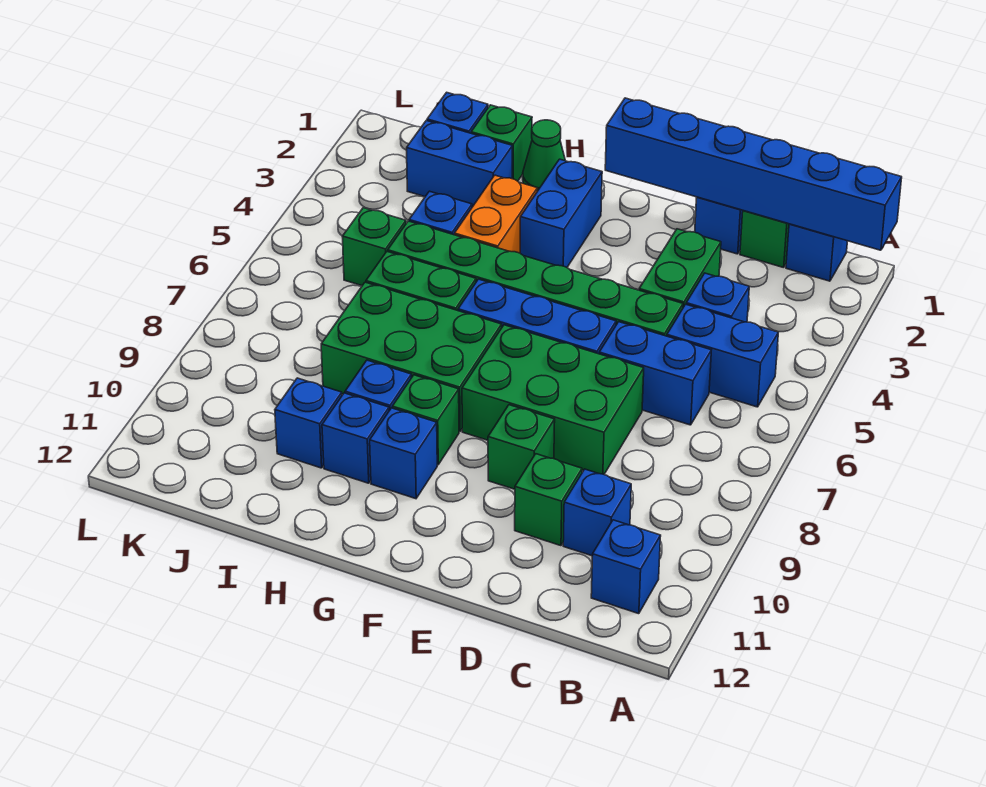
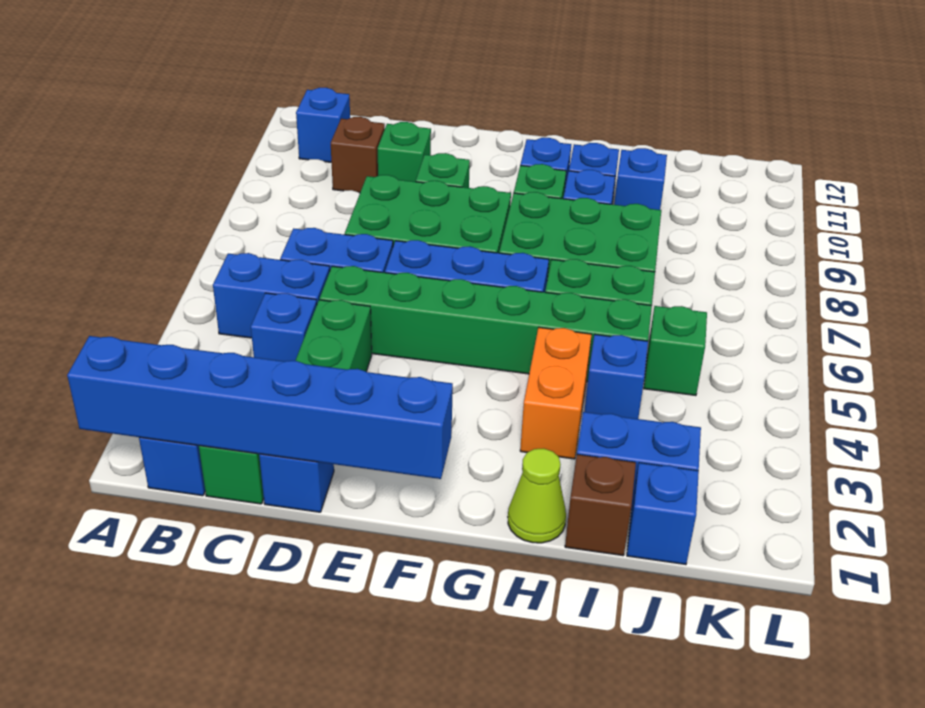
blue 1x1 brick [563,469,631,556] -> brown 1x1 brick [331,117,385,193]
blue 1x2 brick [520,159,602,267] -> none
green 1x1 cone [523,120,565,191] -> lime 1x1 cone [508,448,566,543]
green 1x1 brick [471,105,532,181] -> brown 1x1 brick [565,454,636,556]

